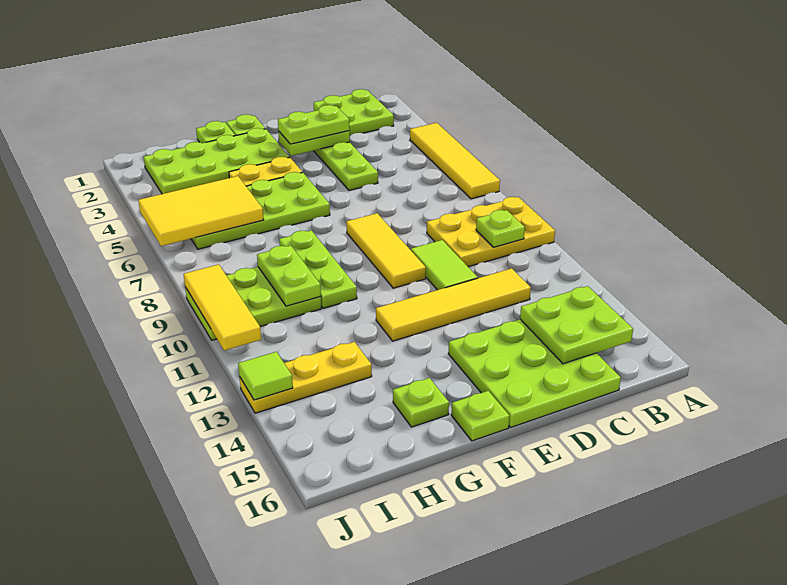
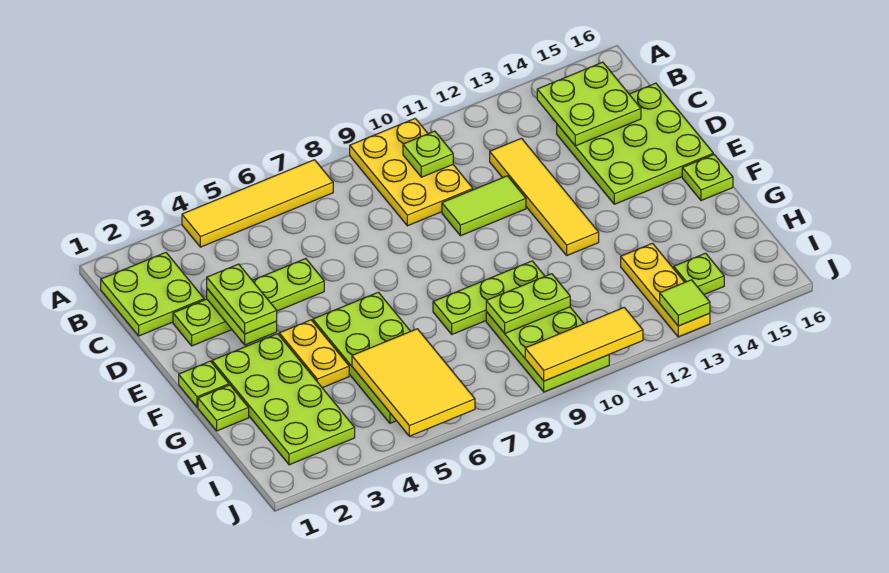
yellow 1x3 tile [346,213,426,288] -> none
lime 1x1 plate [393,378,449,427] -> lime 1x1 plate moved to [674,253,724,295]

